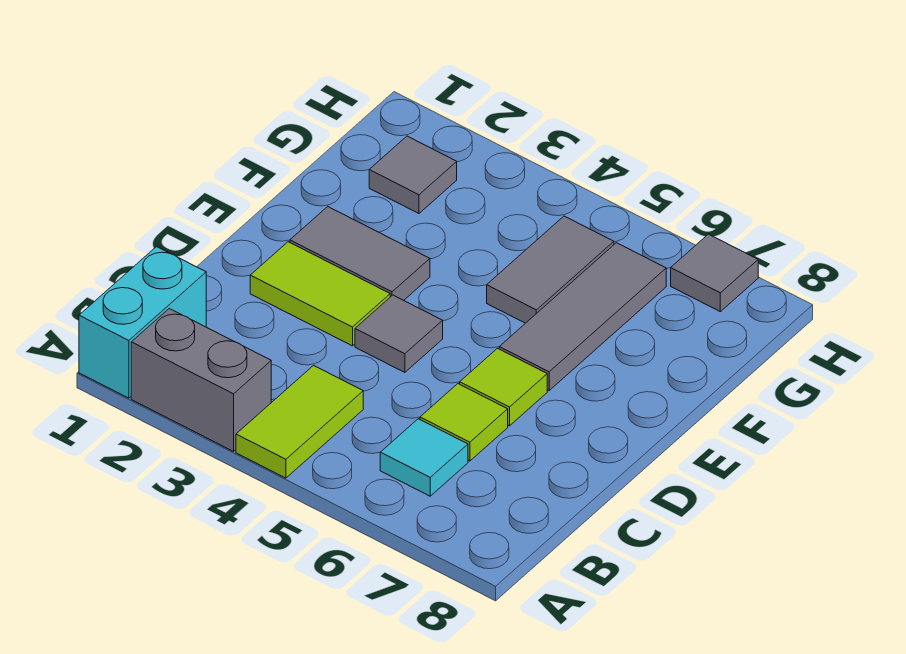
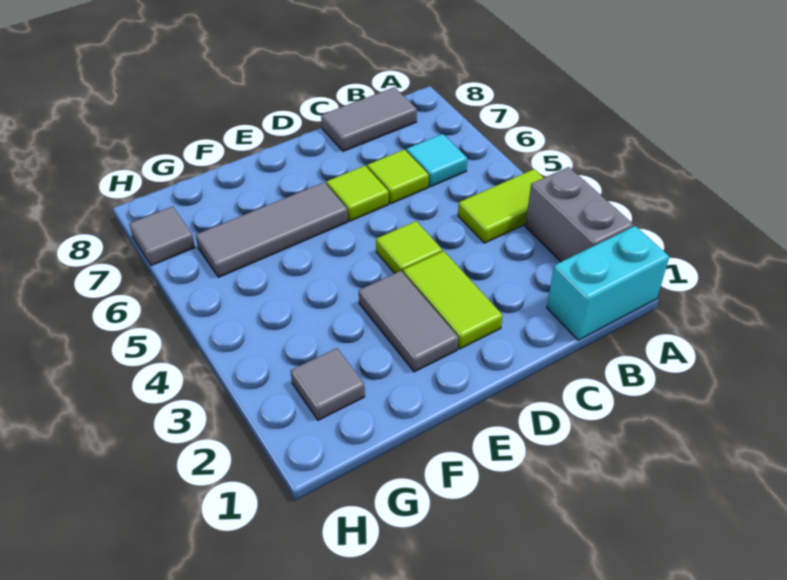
grey 1x1 tile [355,295,443,373] -> lime 1x1 tile [376,221,442,273]
grey 1x2 tile [487,216,614,323] -> grey 1x2 tile moved to [321,87,417,151]

